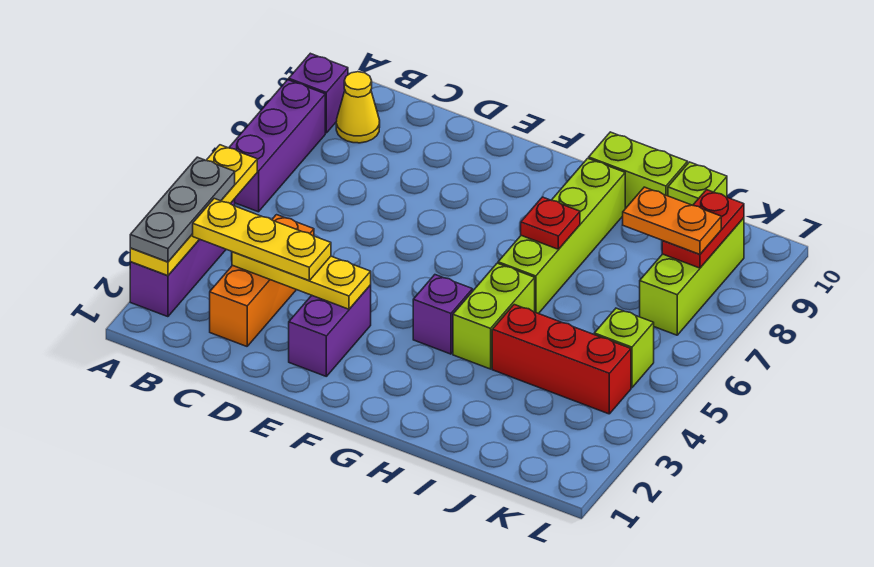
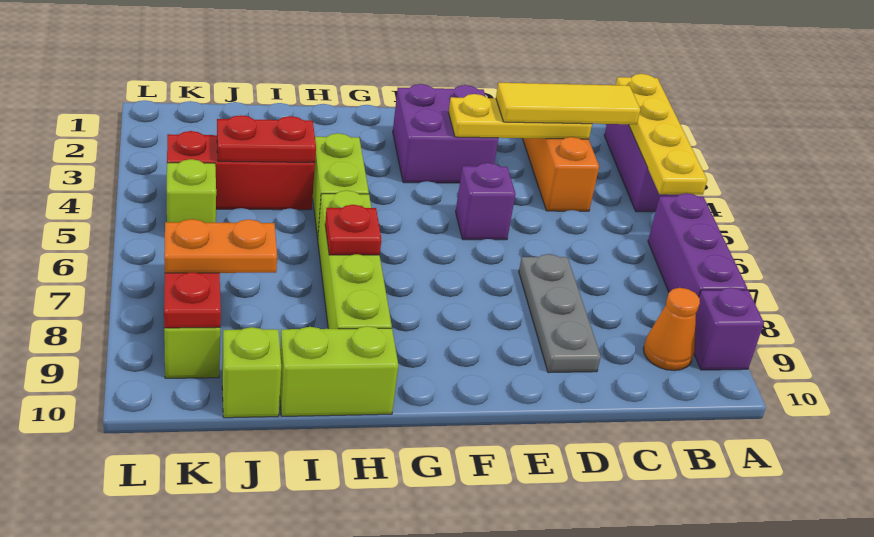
grey 1x3 plate [130,157,235,262] -> grey 1x3 plate moved to [519,254,601,373]
yellow 1x3 plate [193,199,331,280] -> yellow 1x3 tile [496,83,640,125]
yellow 1x1 cone [336,72,380,143] -> orange 1x1 cone [643,288,700,371]
purple 1x2 brick [289,285,371,376] -> purple 2x2 brick [393,84,499,183]
purple 1x1 brick [413,275,473,354] -> purple 1x1 brick moved to [456,163,516,240]
none -> red 1x2 plate [217,115,316,162]

